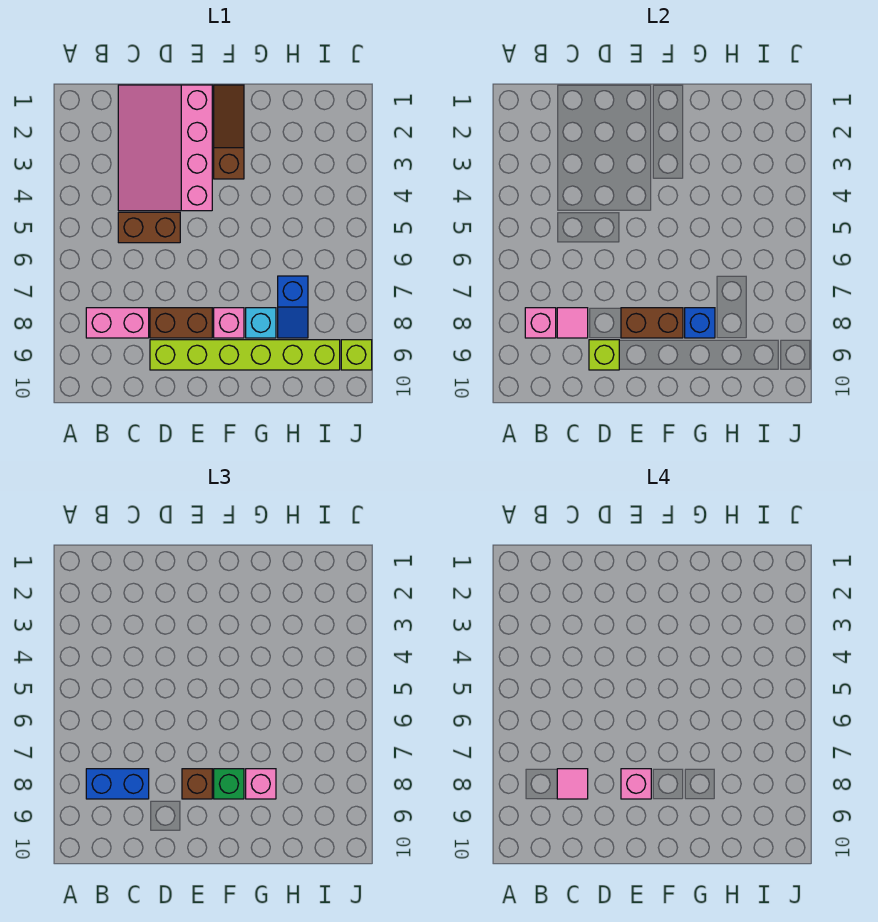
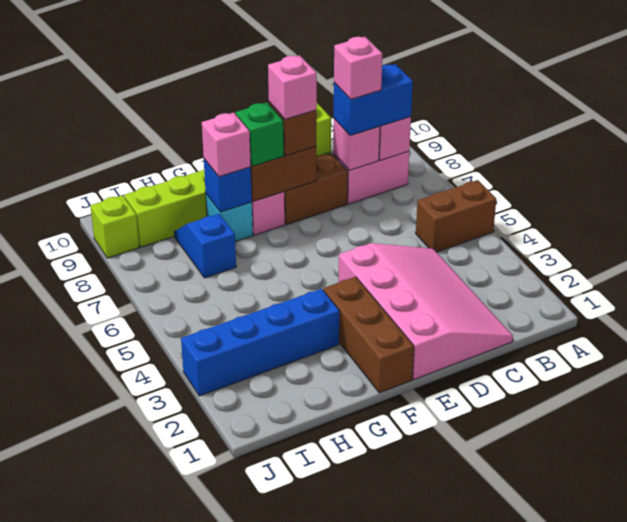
brown 1x2 brick [118,212,180,243] -> brown 1x2 brick moved to [416,180,496,252]
pink 1x1 tile [557,308,588,338] -> pink 1x1 brick [333,119,380,170]
pink 1x1 tile [557,769,588,799] -> pink 1x1 brick [334,37,382,99]
brown 1x3 slope [214,85,244,179] -> brown 1x3 brick [323,277,414,393]
none -> blue 1x4 brick [181,289,339,396]

